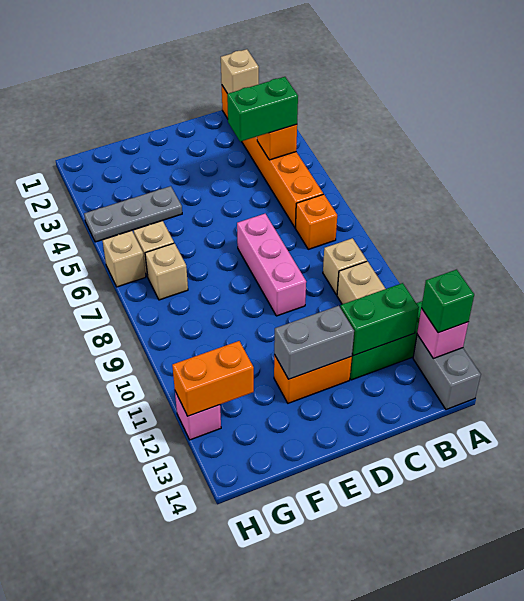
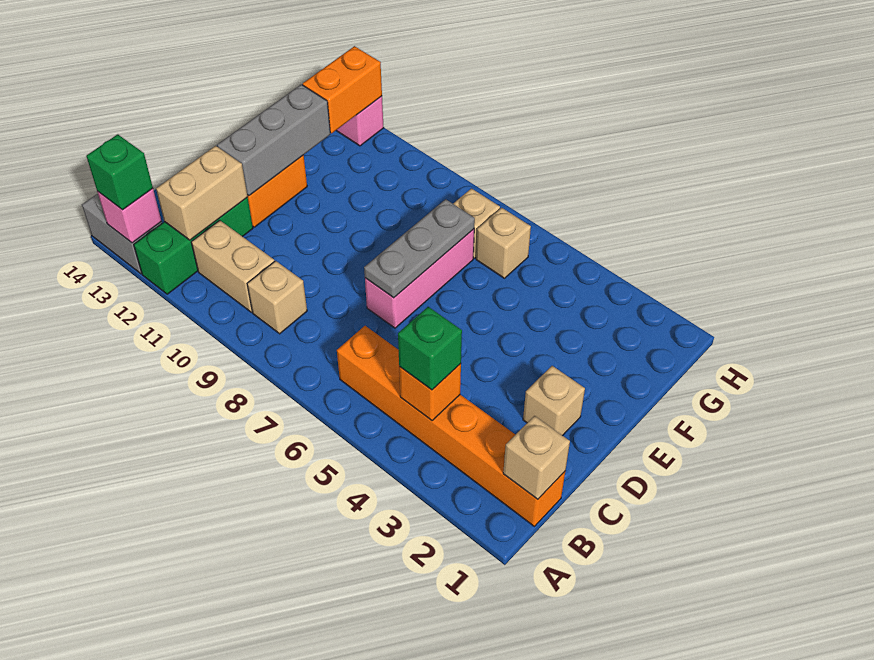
green 1x2 brick [227,77,298,142] -> green 1x1 brick [398,307,462,390]
orange 1x1 brick [296,194,337,249] -> none
green 1x2 brick [340,283,419,356] -> tan 1x2 brick [156,146,248,240]
pink 1x3 brick [237,214,306,316] -> pink 1x3 brick turned to [365,229,474,328]
grey 1x2 brick [274,306,354,379] -> grey 1x3 brick [217,84,330,196]
grey 1x3 plate [84,186,182,242] -> grey 1x3 plate moved to [364,199,475,298]
tan 1x1 brick [102,231,146,287] -> tan 1x1 brick moved to [523,366,585,436]

